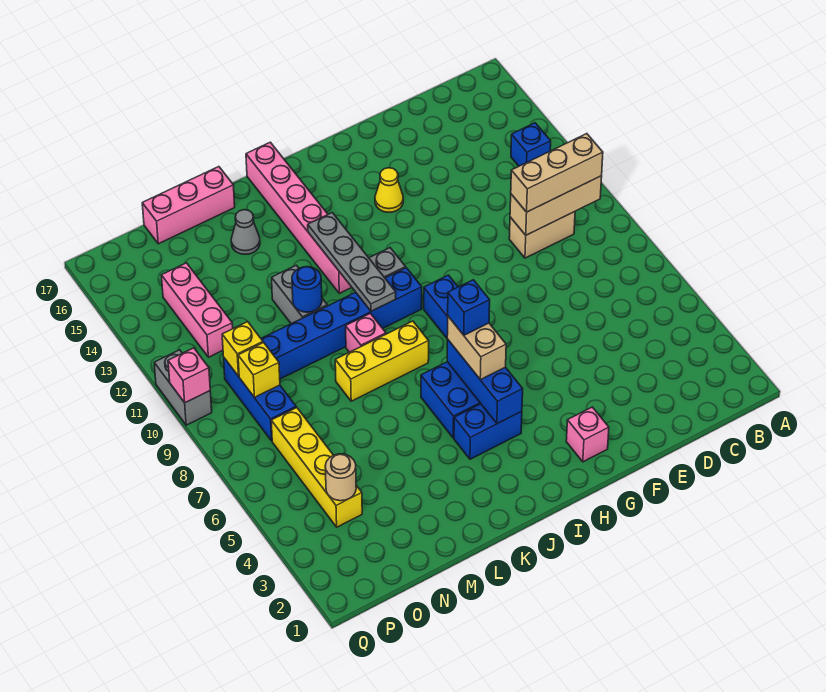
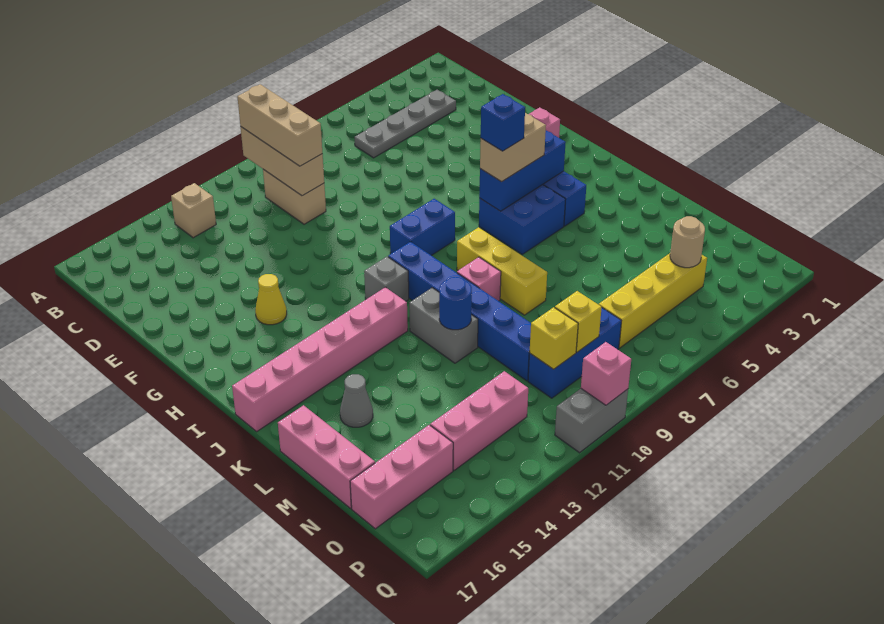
blue 1x1 brick [511,123,551,166] -> tan 1x1 brick [171,183,216,238]
grey 1x4 plate [308,213,396,311] -> grey 1x4 plate moved to [355,90,456,158]
grey 1x2 brick [272,265,327,324] -> grey 1x2 brick turned to [409,288,478,363]
none -> pink 1x3 brick [350,425,453,529]

